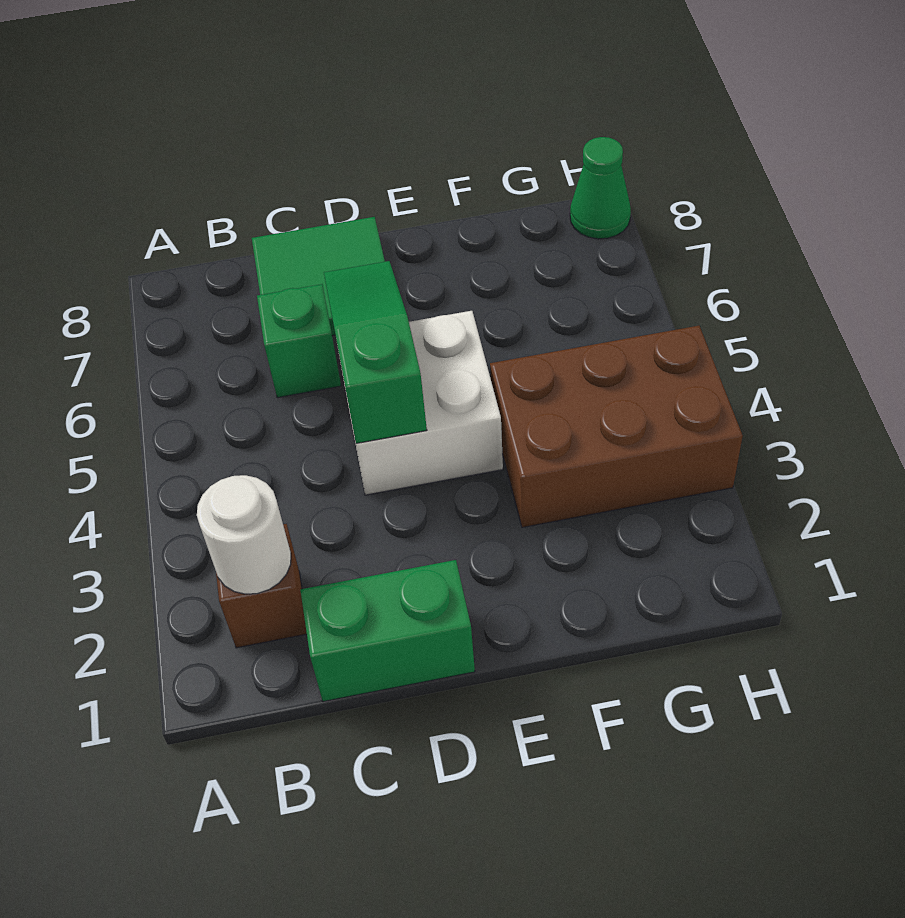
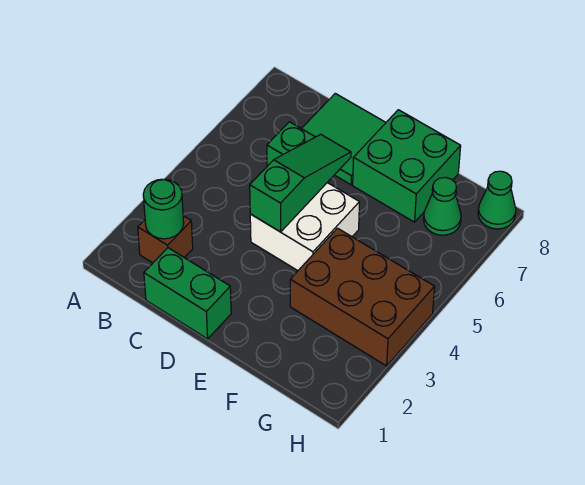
white 1x1 round brick [197,475,291,594] -> green 1x1 round brick [143,179,184,239]
none -> green 2x2 brick [353,110,461,222]
none -> green 1x1 cone [424,177,461,235]

